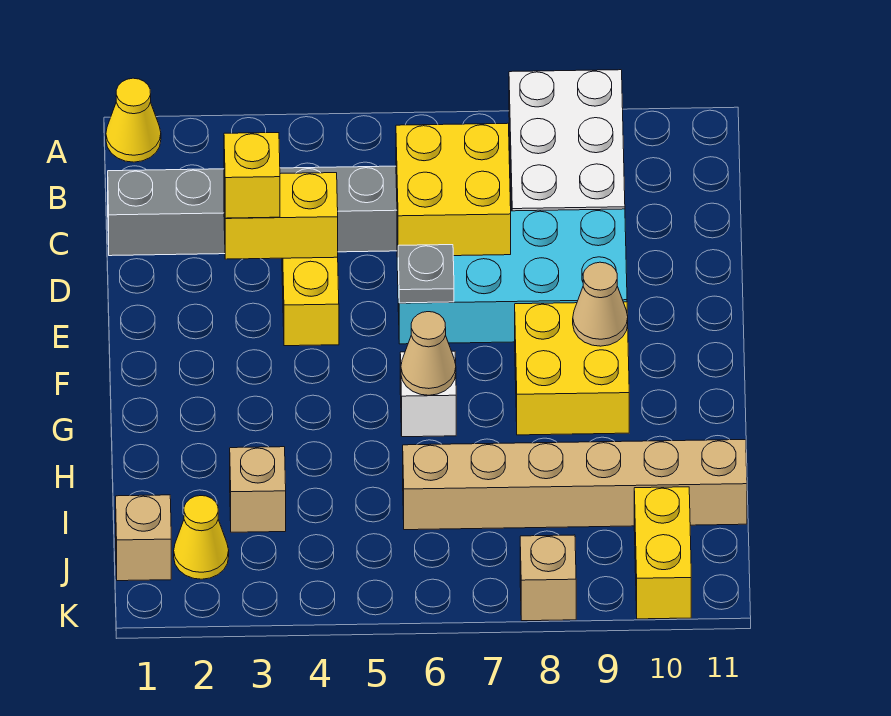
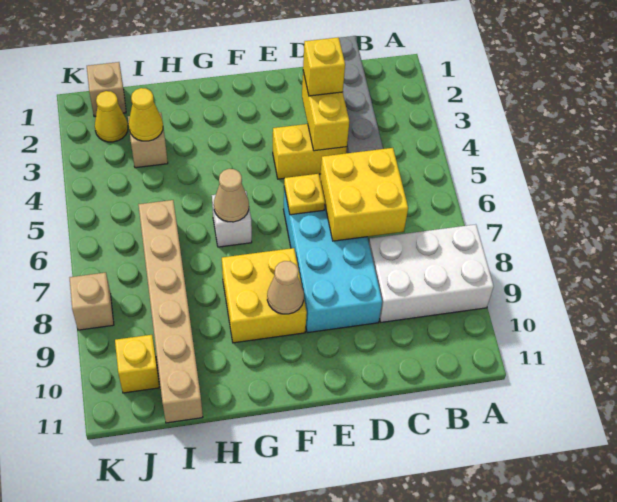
yellow 1x1 cone [106,78,161,162] -> yellow 1x1 cone moved to [129,88,163,141]
grey 1x1 plate [398,245,454,303] -> yellow 1x1 plate [284,174,325,215]
yellow 1x2 brick [634,487,691,619] -> yellow 1x1 brick [115,335,160,393]

